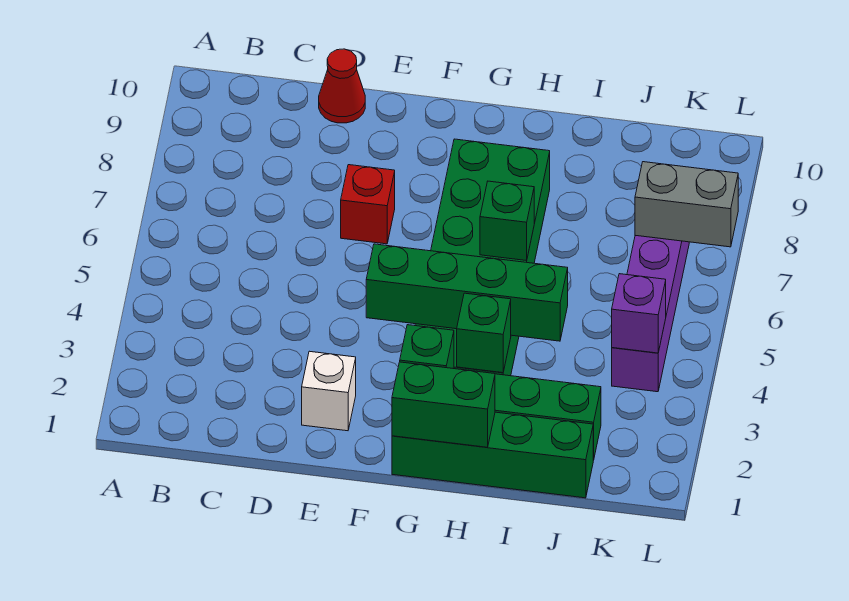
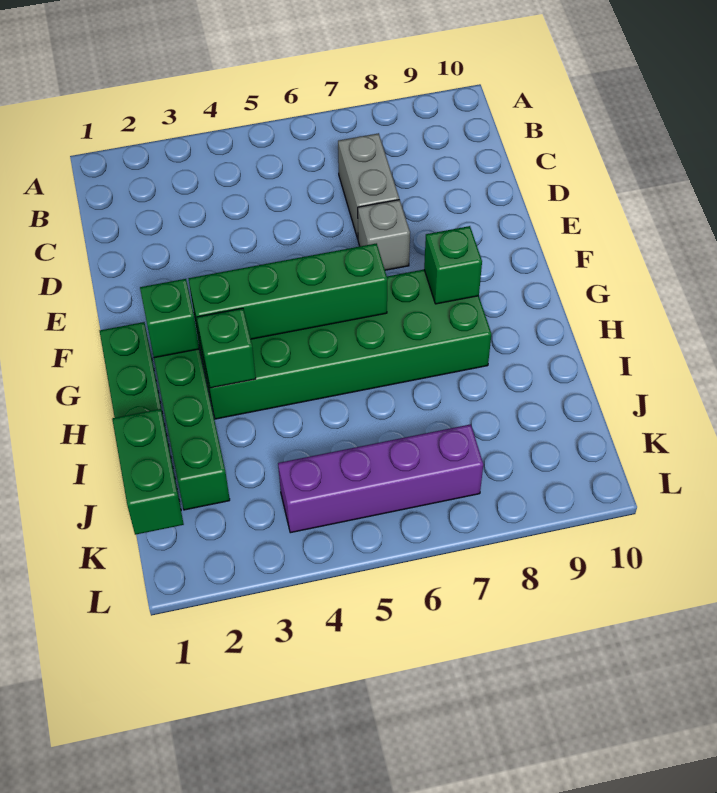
red 1x1 cone [319,49,365,123] -> none
white 1x1 brick [302,351,356,431] -> none
red 1x1 brick [341,165,395,244] -> grey 1x1 brick [358,200,410,270]
green 1x4 brick [366,244,568,341] -> green 1x4 brick turned to [188,243,388,343]
green 1x2 brick [392,362,495,447] -> green 1x2 brick moved to [112,409,184,535]
green 1x1 brick [480,181,534,261] -> green 1x1 brick moved to [424,226,482,304]
purple 1x1 brick [612,274,666,353] -> none
grey 1x2 brick [635,162,738,247] -> grey 1x2 brick moved to [338,133,399,239]

